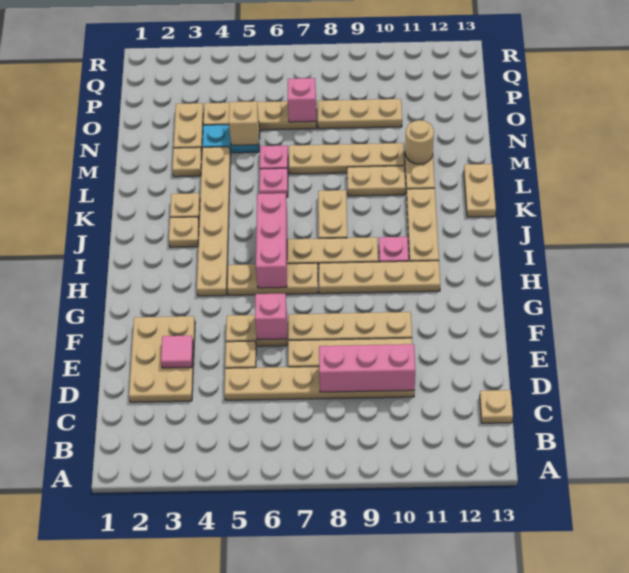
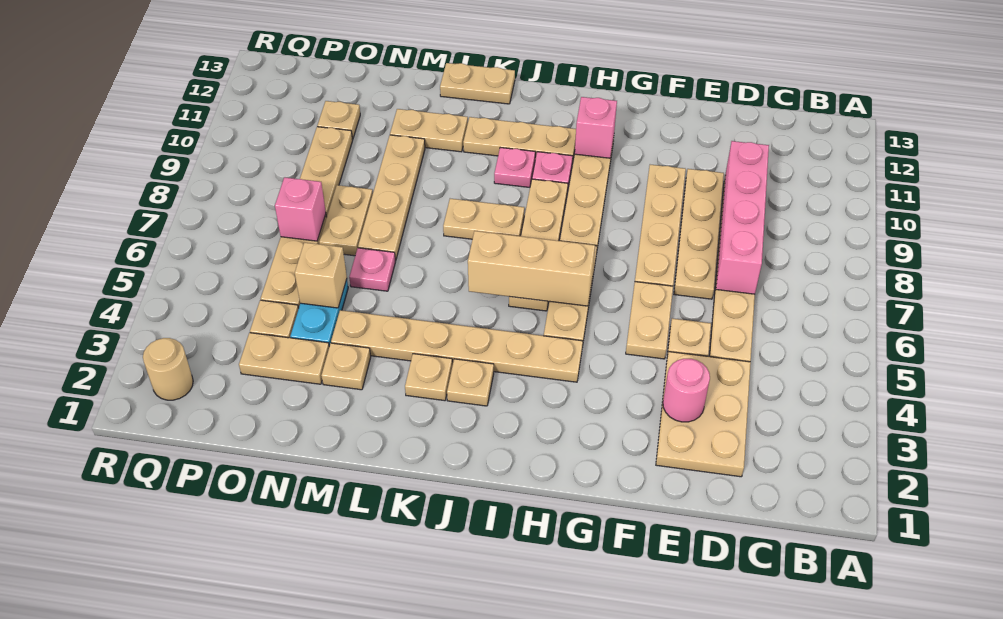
tan 1x1 plate [480,390,513,423] -> tan 1x1 plate moved to [317,101,360,139]
tan 2x3 plate [129,316,195,402] -> tan 2x3 plate turned to [656,352,751,477]
pink 1x3 brick [319,344,415,392] -> pink 1x4 brick [716,141,769,294]
pink 1x1 tile [161,336,193,368] -> pink 1x1 round brick [663,359,710,422]
pink 1x1 brick [255,294,287,340] -> pink 1x1 brick moved to [575,97,617,158]
pink 1x3 brick [256,193,287,288] -> tan 1x3 brick [468,231,595,306]
pink 1x1 plate [259,168,288,197] -> pink 1x1 plate moved to [494,148,535,187]
tan 1x2 plate [347,166,405,196] -> tan 1x2 plate moved to [319,185,373,256]
tan 1x1 round brick [405,120,434,164] -> tan 1x1 round brick moved to [143,338,193,400]

